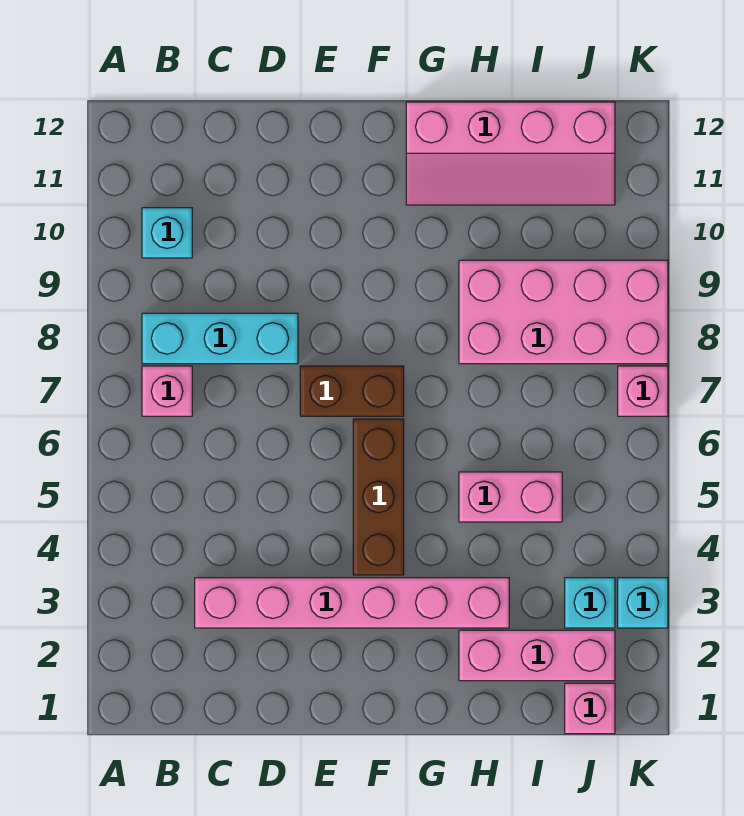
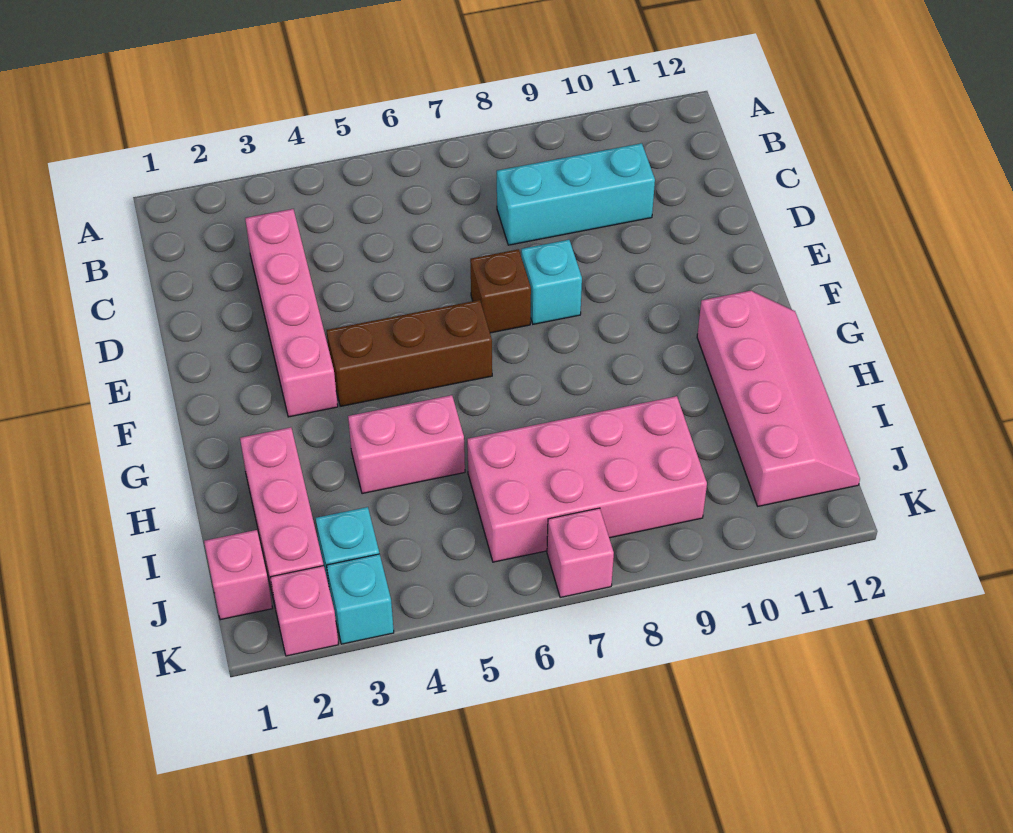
pink 1x1 brick [142,366,192,416] -> pink 1x1 brick moved to [270,566,339,656]
cyan 1x3 brick [142,313,298,364] -> cyan 1x3 brick turned to [497,143,655,245]
cyan 1x1 brick [142,208,192,258] -> cyan 1x1 brick moved to [521,240,582,324]
pink 1x6 brick [195,578,509,628] -> pink 1x4 brick [245,209,338,417]
brown 1x2 brick [300,366,404,416] -> brown 1x1 brick [470,249,531,333]
pink 2x4 slope [406,102,615,205] -> pink 2x4 slope turned to [697,291,860,506]
pink 1x2 brick [459,472,562,522] -> pink 1x2 brick turned to [348,395,465,494]
pink 2x4 brick [459,260,668,364] -> pink 2x4 brick turned to [467,396,707,562]

